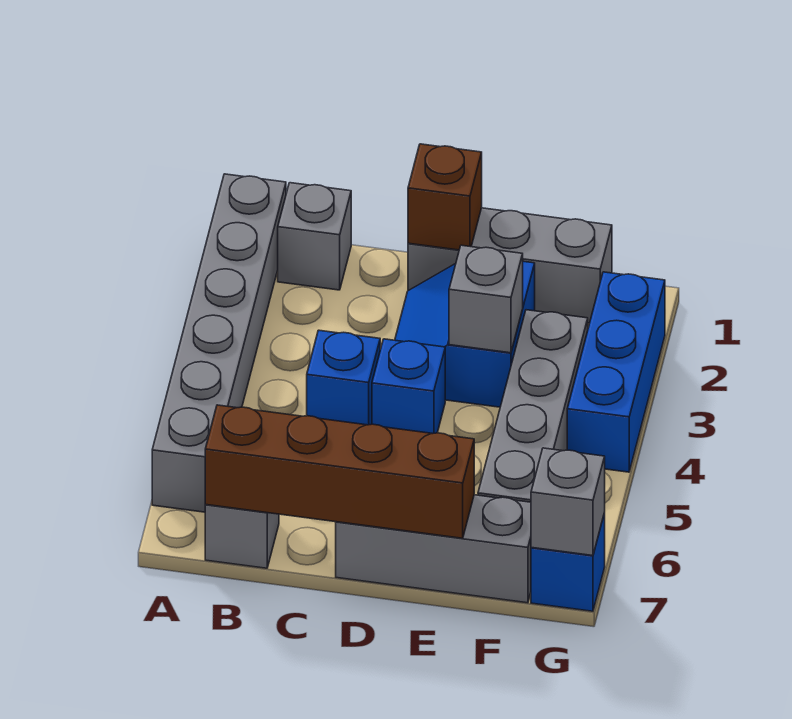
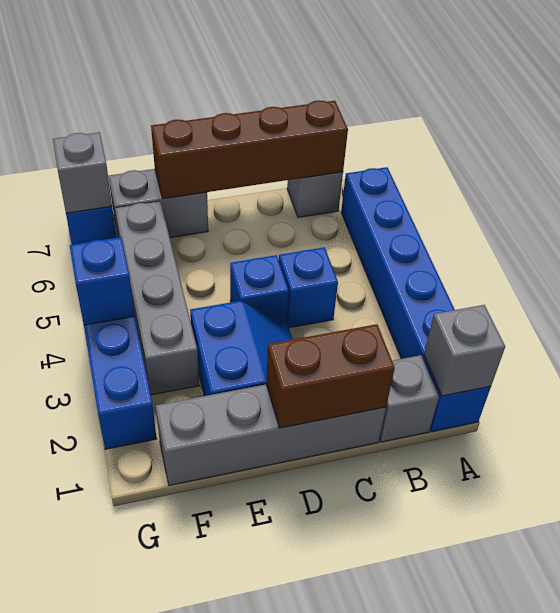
grey 1x6 brick [152,174,286,512] -> blue 1x6 brick [341,167,491,432]
grey 1x3 brick [408,208,612,323] -> grey 1x4 brick [156,385,386,485]
brown 1x1 brick [408,144,482,250] -> brown 1x2 brick [266,324,395,428]
grey 1x3 brick [336,495,531,603] -> grey 1x2 brick [108,169,208,238]
grey 1x1 brick [449,245,523,353] -> grey 1x1 brick moved to [424,305,505,396]
none -> blue 1x1 brick [70,237,135,325]

